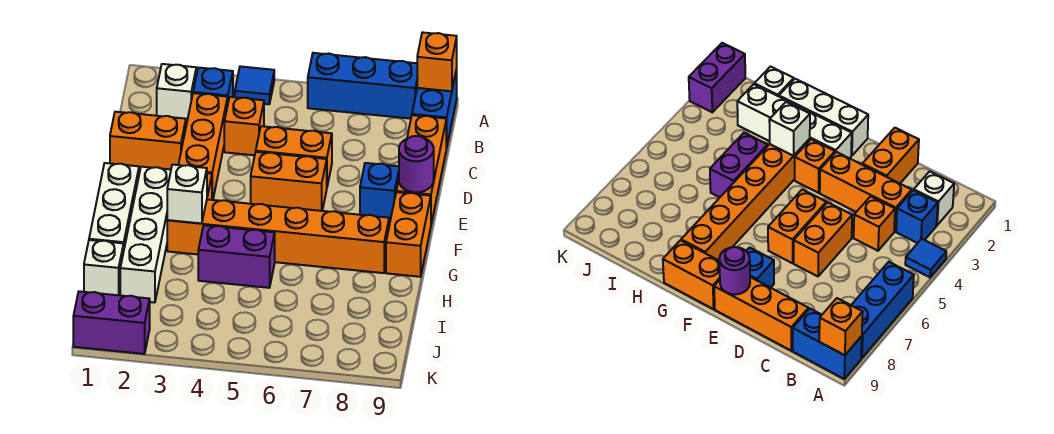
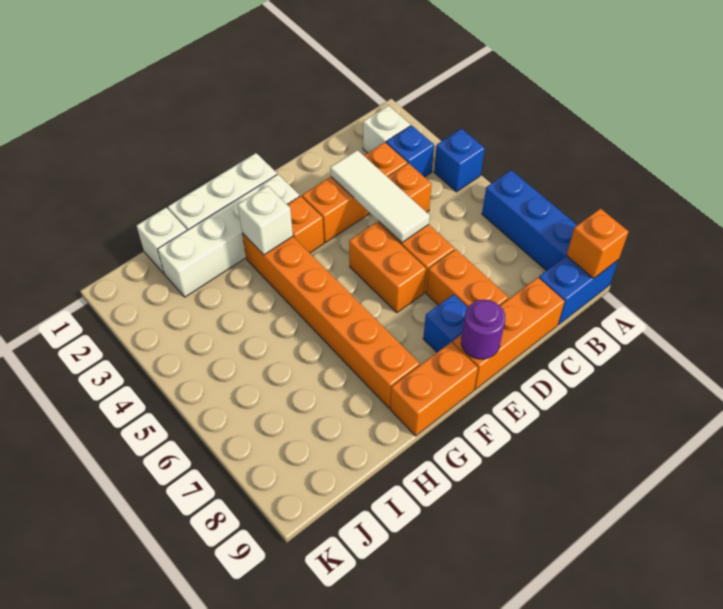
blue 1x1 tile [235,66,274,104] -> blue 1x1 brick [434,129,485,192]
orange 1x2 brick [110,112,186,170] -> orange 1x2 brick moved to [426,249,508,307]
none -> white 1x3 tile [330,150,430,243]
purple 1x2 brick [198,225,275,288] -> none
purple 1x2 brick [73,291,150,354] -> none

